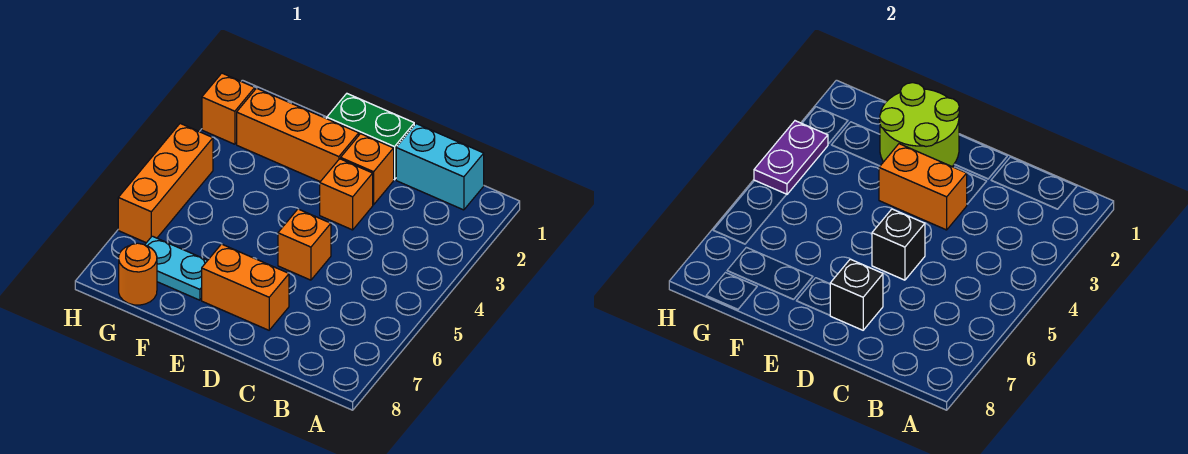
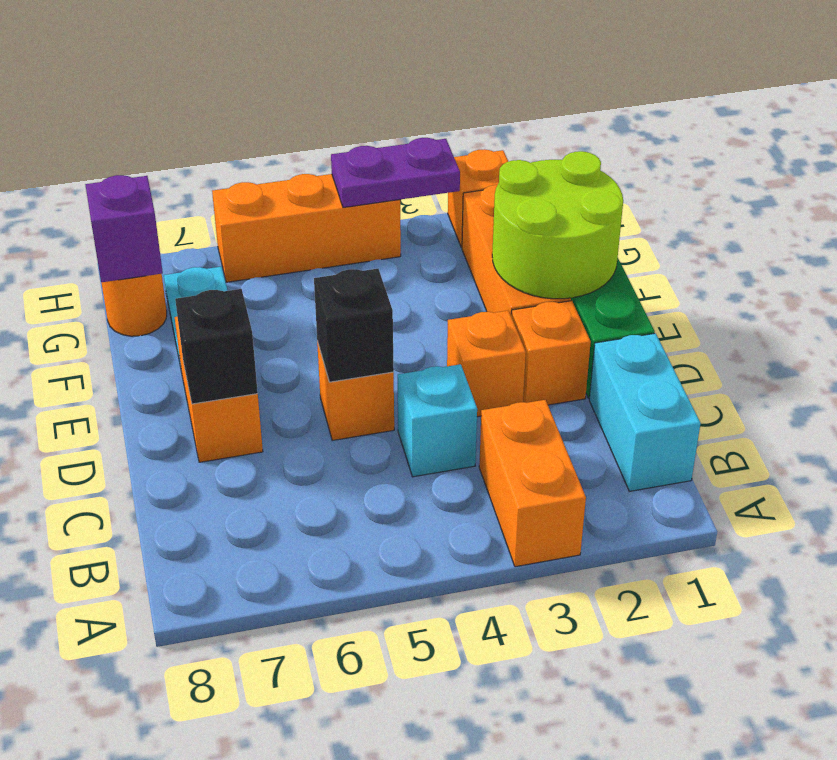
none -> cyan 1x1 brick [398,364,477,477]
orange 1x2 brick [879,144,967,230] -> orange 1x2 brick moved to [479,400,586,567]
none -> purple 1x1 brick [85,175,163,282]

